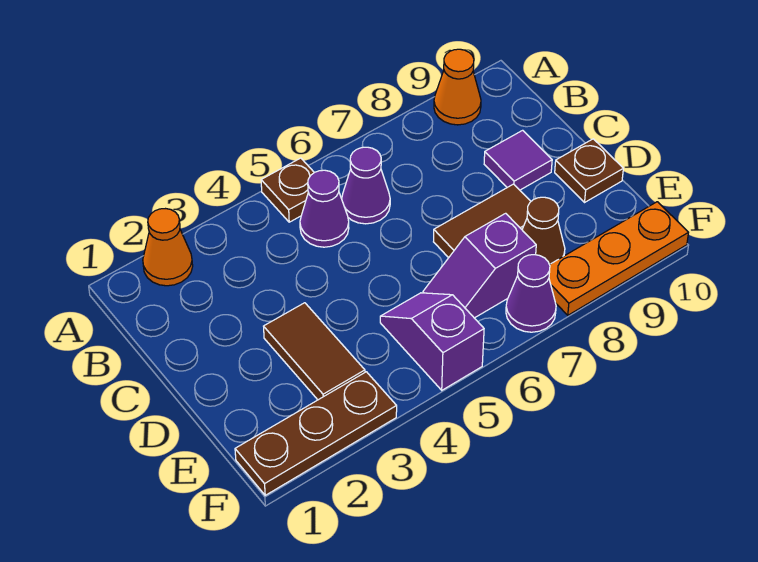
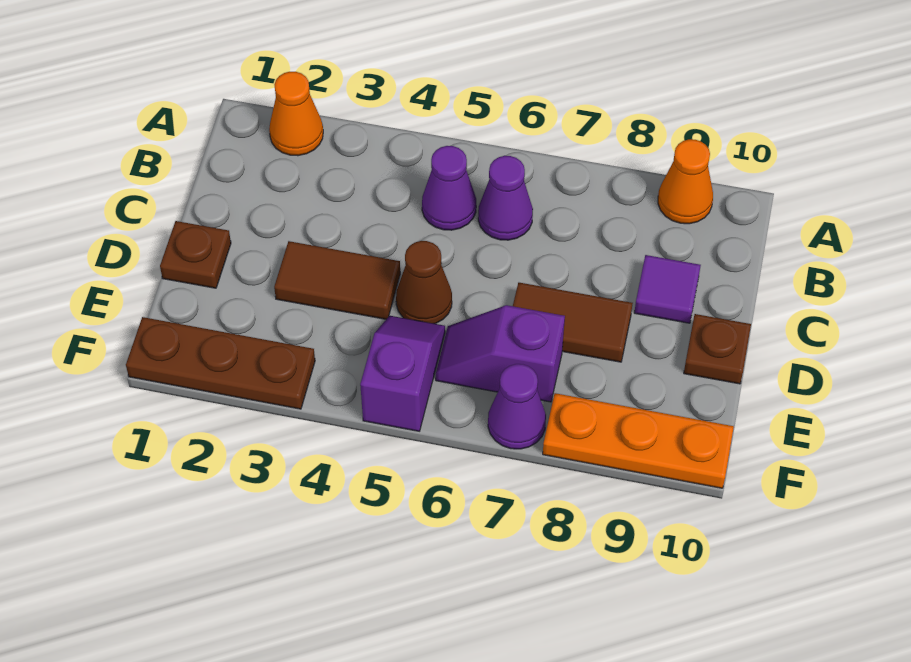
brown 1x1 plate [261,158,314,222] -> brown 1x1 plate moved to [160,221,231,288]
brown 1x2 tile [264,303,365,400] -> brown 1x2 tile turned to [274,241,400,319]
brown 1x1 cone [522,197,565,264] -> brown 1x1 cone moved to [396,241,452,324]

